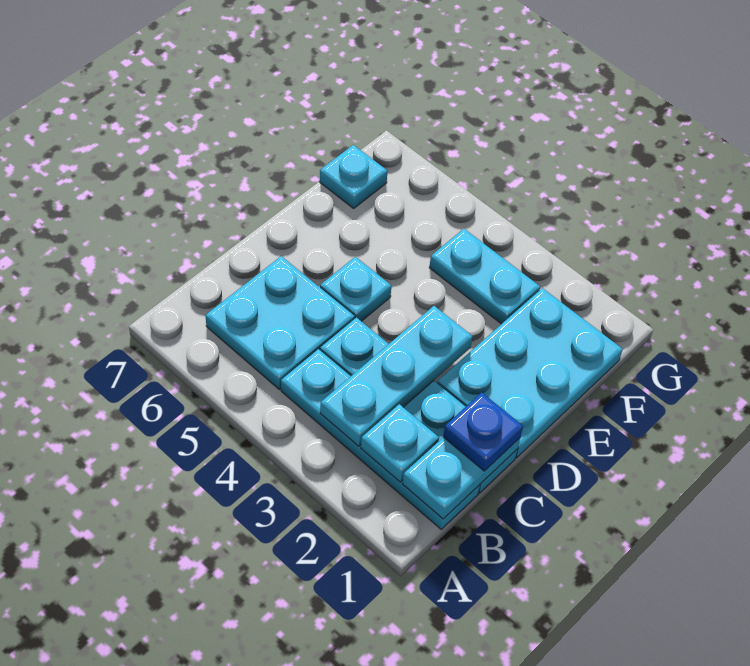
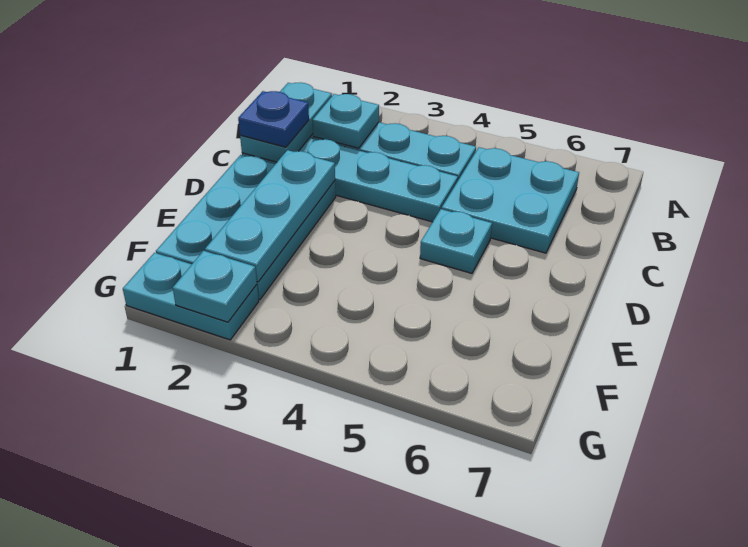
cyan 1x3 plate [320,306,472,446] -> cyan 1x3 plate moved to [205,150,335,282]
cyan 1x2 plate [429,229,540,324] -> cyan 1x2 plate moved to [123,253,259,340]
cyan 1x1 plate [320,145,387,208] -> cyan 1x1 plate moved to [173,251,257,322]

